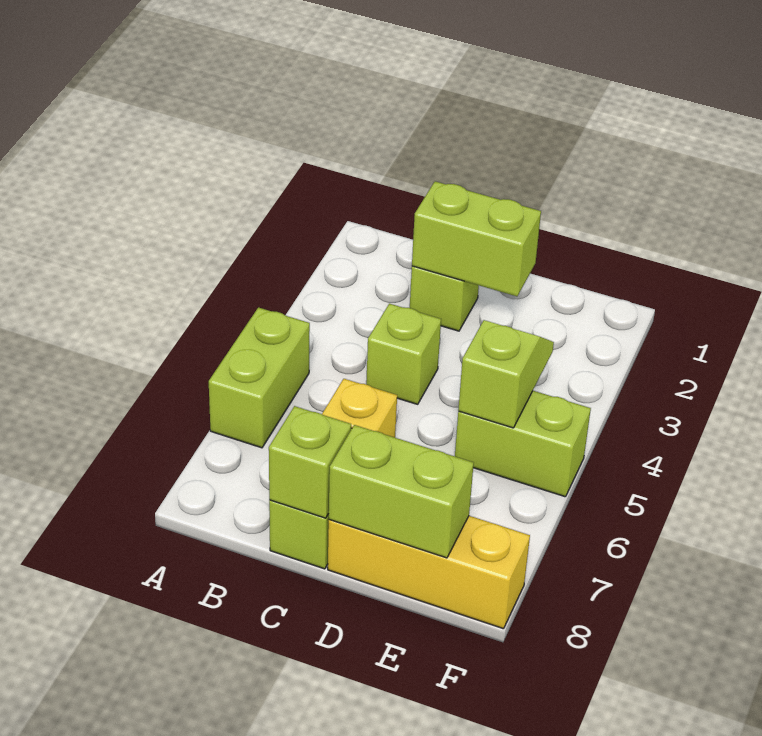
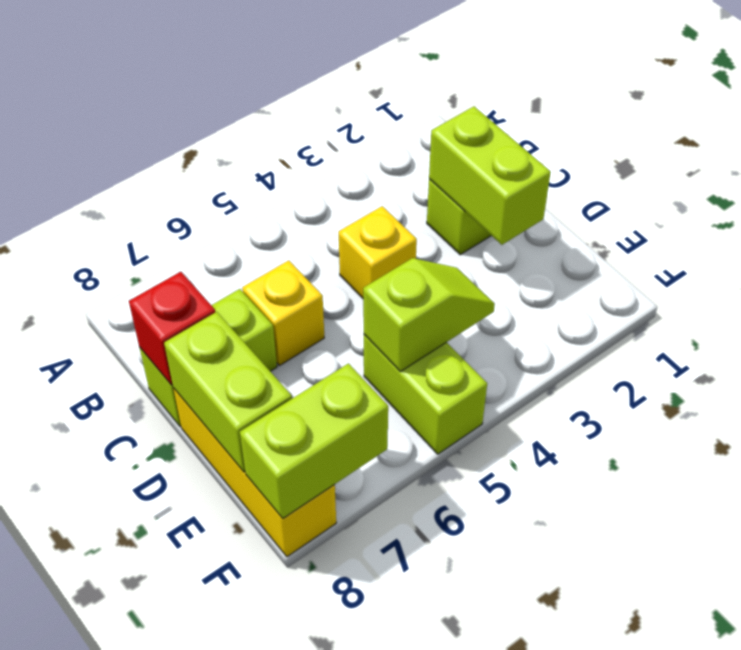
lime 1x2 brick [209,307,310,448] -> lime 1x2 brick moved to [240,364,388,519]
lime 1x1 brick [366,304,441,404] -> yellow 1x1 brick [339,206,417,298]
lime 1x1 brick [269,406,351,518] -> red 1x1 brick [129,272,215,385]

